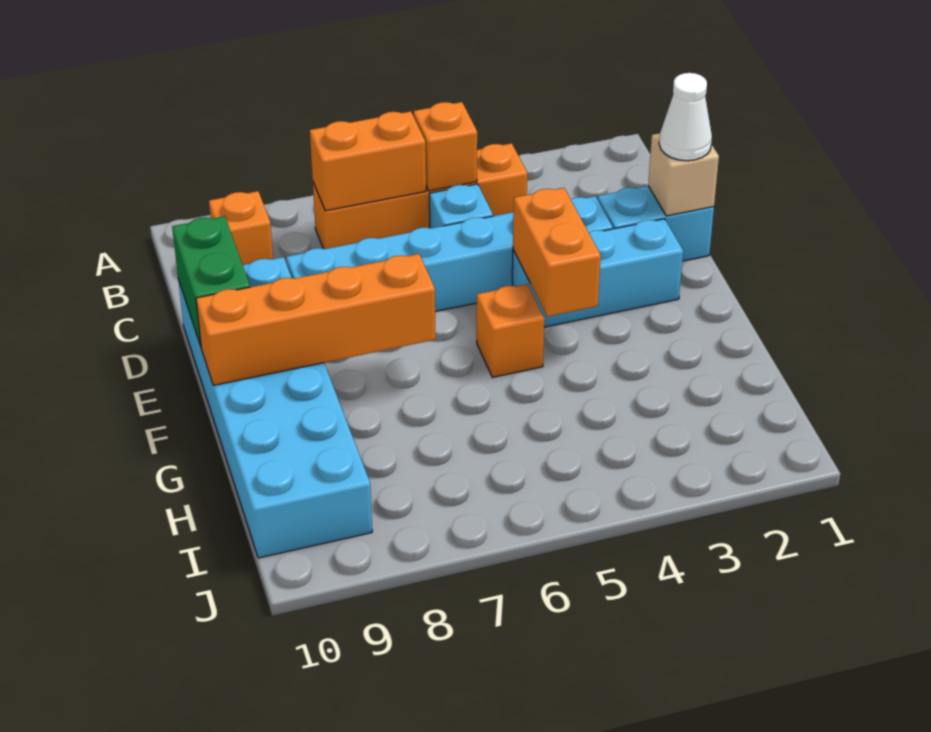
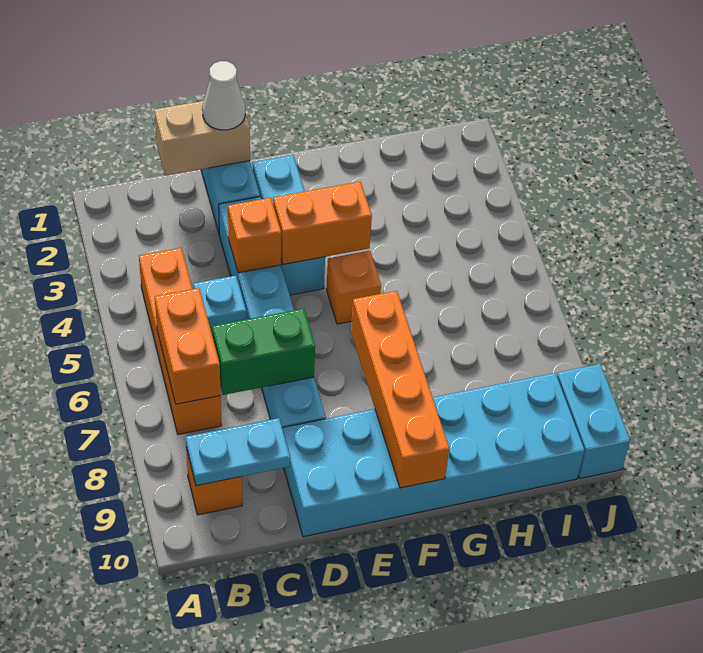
orange 1x1 brick [414,102,477,191] -> orange 1x1 brick moved to [228,198,281,273]
none -> cyan 1x2 plate [186,418,290,486]
tan 1x1 brick [648,133,719,216] -> tan 1x2 brick [154,101,250,176]
green 1x2 brick [172,216,250,346] -> green 1x2 brick moved to [212,309,315,395]
none -> cyan 1x2 brick [557,364,630,479]

